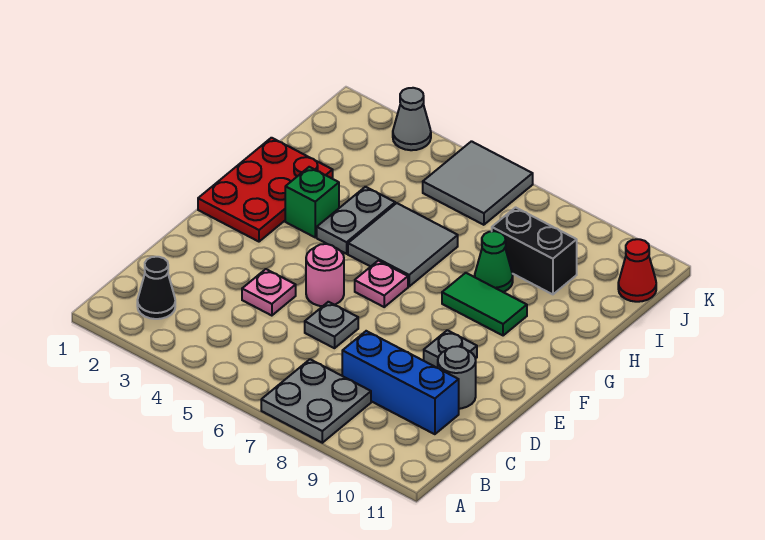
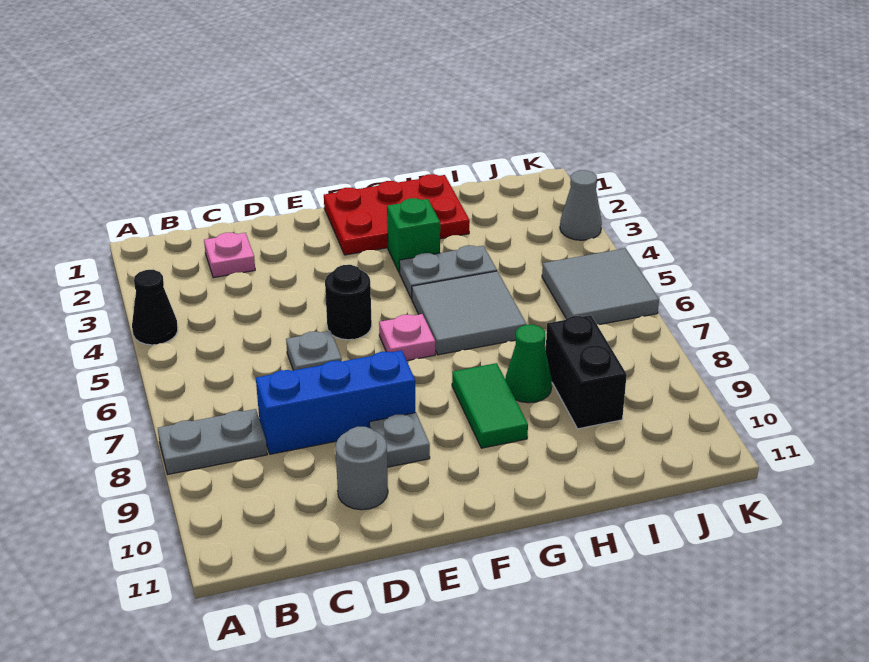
grey 2x2 plate [261,359,371,443] -> grey 1x2 plate [158,409,267,474]
black 1x1 cone [137,257,175,319] -> black 1x1 cone moved to [132,270,178,345]
blue 1x3 brick [342,331,459,434] -> blue 1x3 brick turned to [256,350,415,454]
pink 1x1 plate [242,269,296,316] -> pink 1x1 plate moved to [204,233,255,278]
pink 1x1 round brick [306,244,344,306] -> black 1x1 round brick [325,265,372,340]
red 1x1 cone [618,239,656,302] -> none

